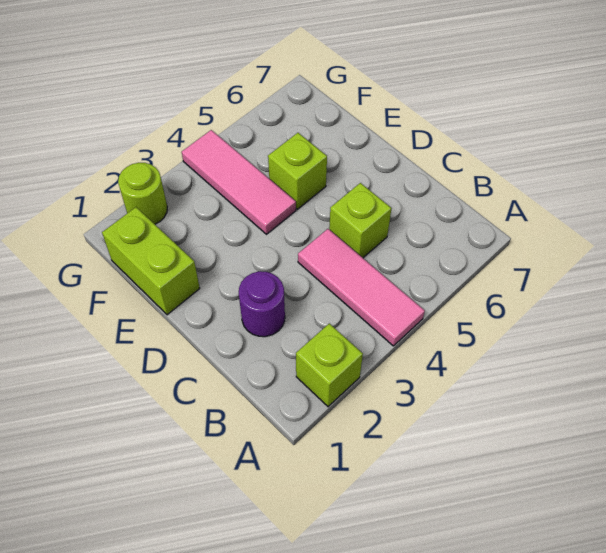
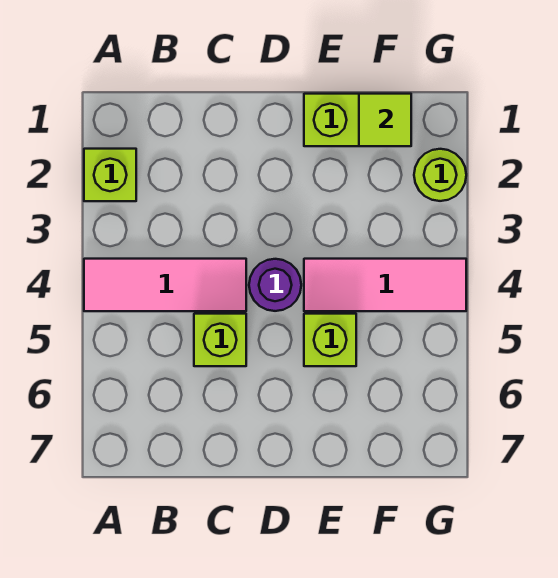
purple 1x1 round brick [239,271,285,337] -> purple 1x1 round brick moved to [249,259,301,311]
none -> lime 1x1 tile [359,94,411,146]

